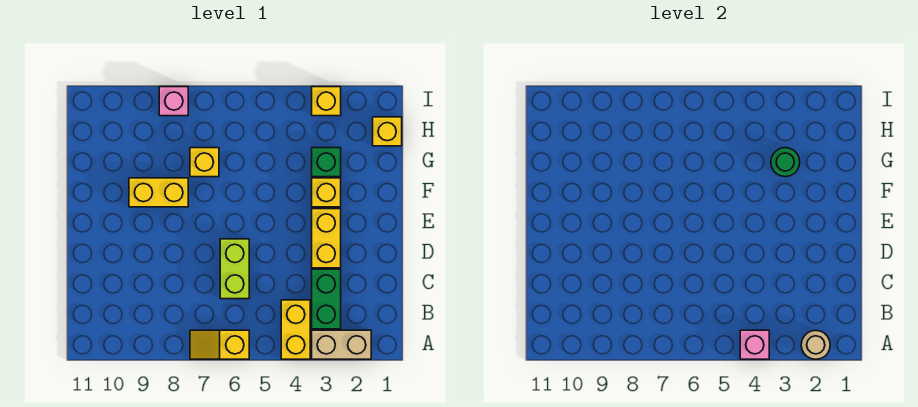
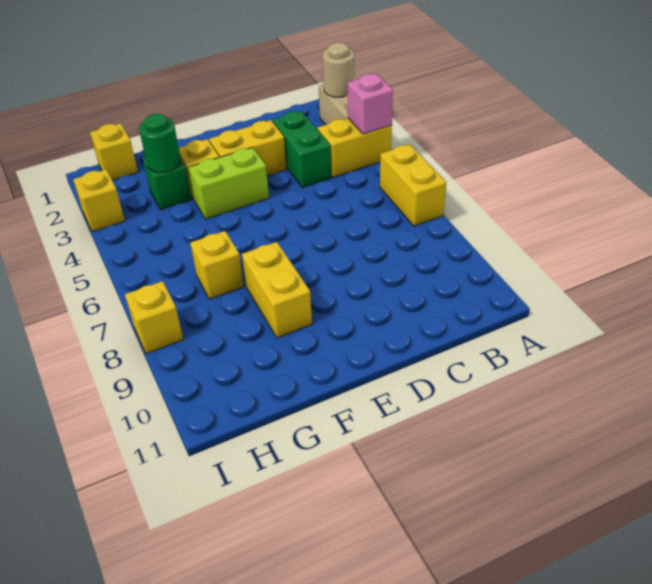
yellow 1x2 slope [190,330,249,359] -> yellow 1x2 brick [380,144,446,226]
green 1x2 brick [312,269,341,329] -> green 1x2 brick turned to [272,111,331,188]
lime 1x2 brick [220,239,249,299] -> lime 1x2 brick moved to [188,147,269,219]
pink 1x1 brick [159,87,188,116] -> yellow 1x1 brick [125,281,183,354]

